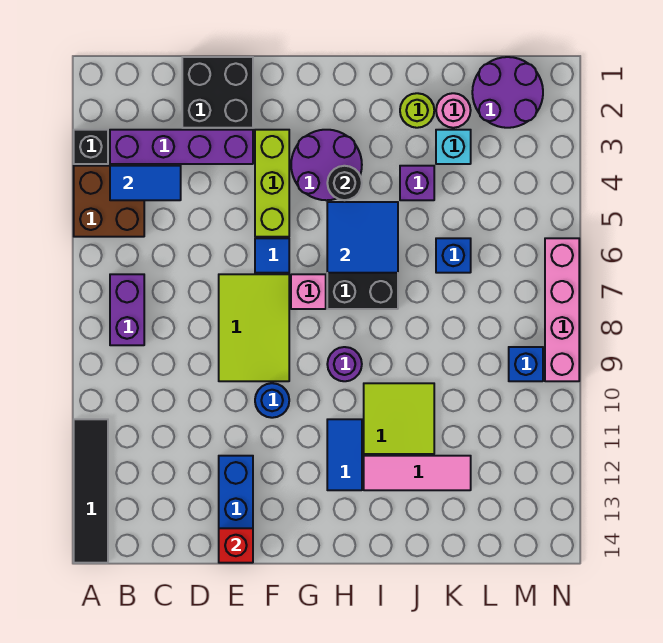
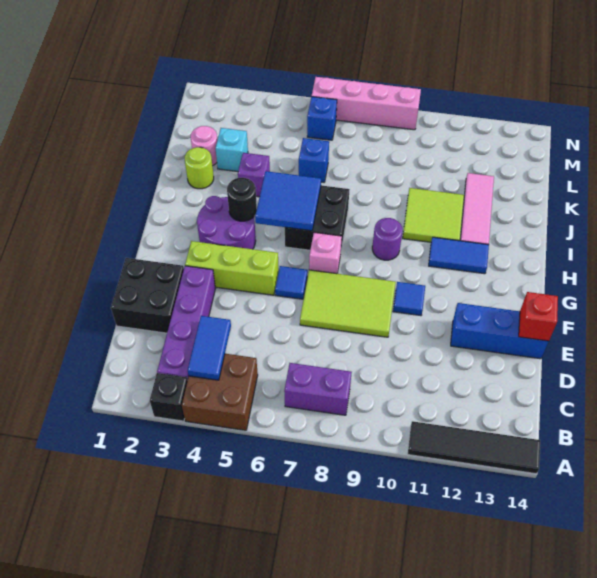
blue 1x1 round brick [255,383,289,418] -> blue 1x1 tile [393,282,425,316]
purple 2x2 round brick [472,57,543,128] -> none
blue 1x1 brick [509,347,543,381] -> blue 1x1 brick moved to [307,97,337,140]

